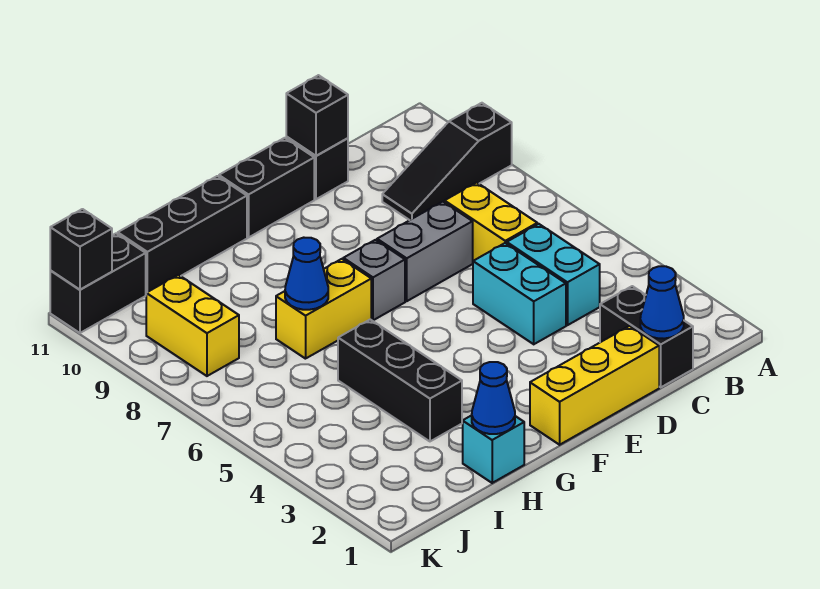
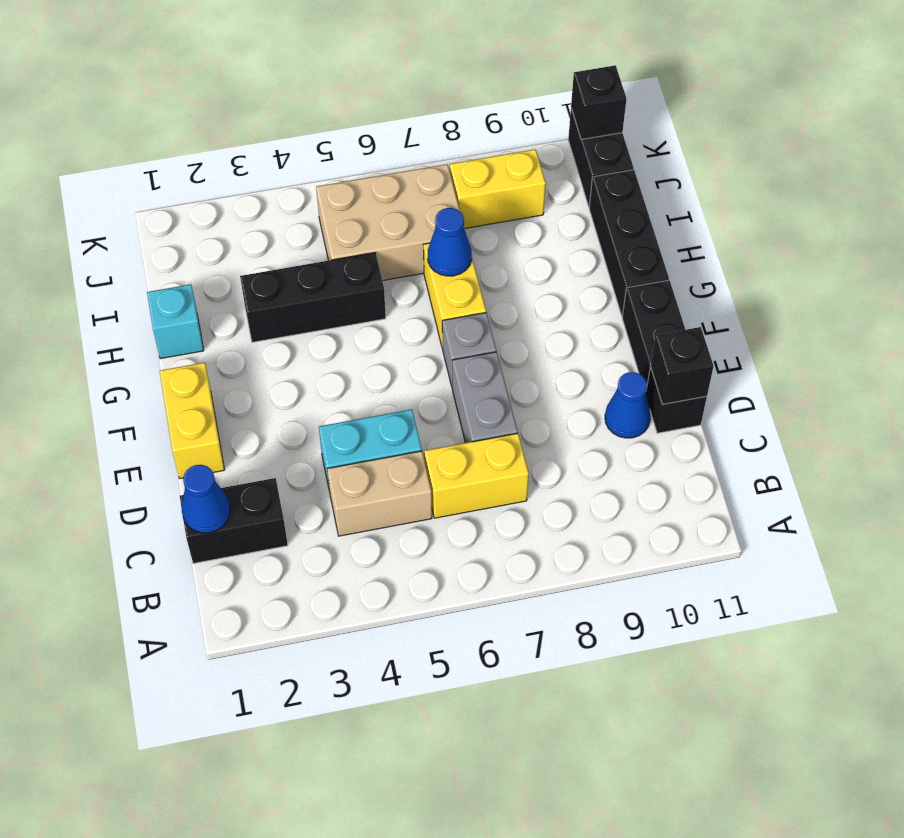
black 1x3 slope [382,103,512,220] -> none
cyan 1x2 brick [507,224,600,325] -> tan 1x2 brick [327,451,432,536]
yellow 1x3 brick [530,326,659,445] -> yellow 1x2 brick [160,363,224,478]
blue 1x1 cone [472,362,515,434] -> blue 1x1 cone moved to [605,372,651,438]
none -> tan 2x3 brick [316,164,465,281]

